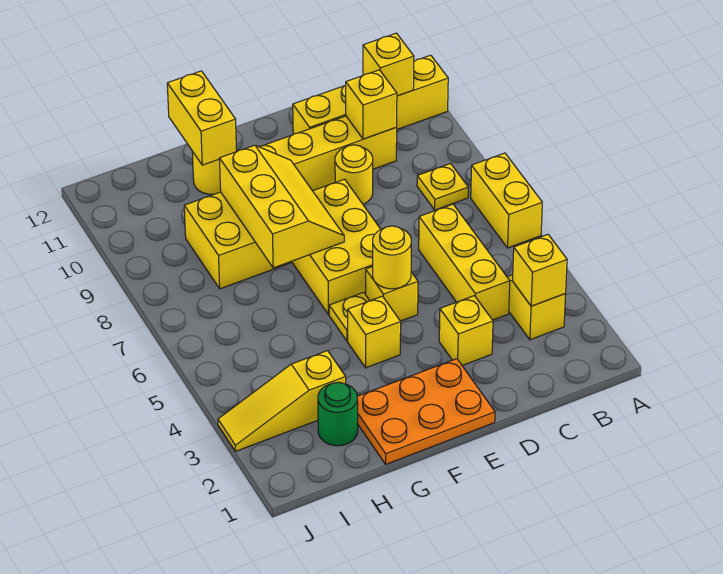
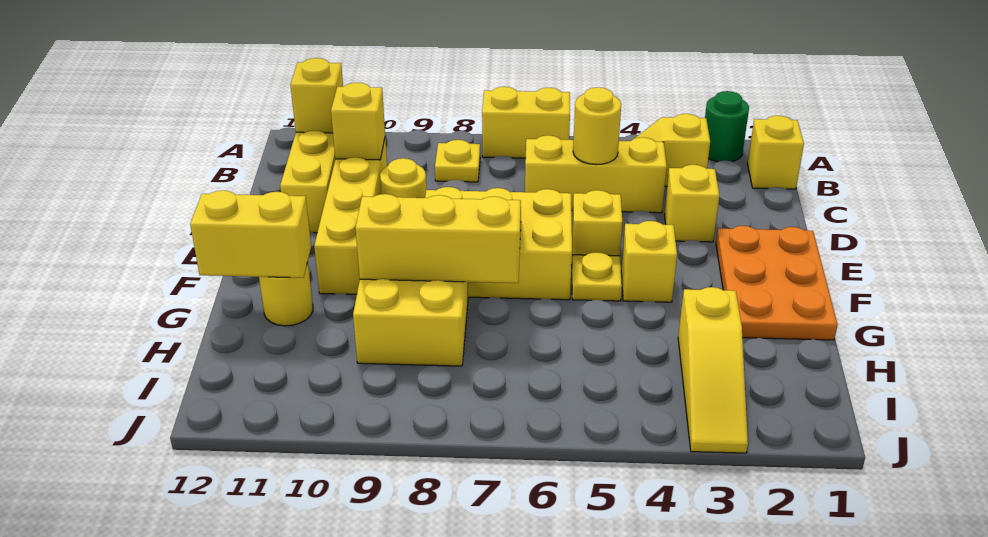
yellow 1x1 brick [513,235,567,306] -> yellow 1x1 brick moved to [748,116,804,189]
yellow 1x1 round brick [373,226,411,289] -> yellow 1x1 round brick moved to [573,87,621,165]
green 1x1 round brick [318,382,358,446] -> green 1x1 round brick moved to [705,91,749,162]

